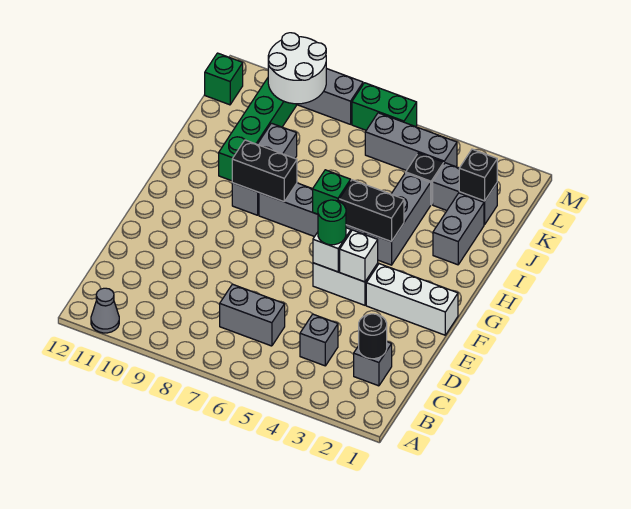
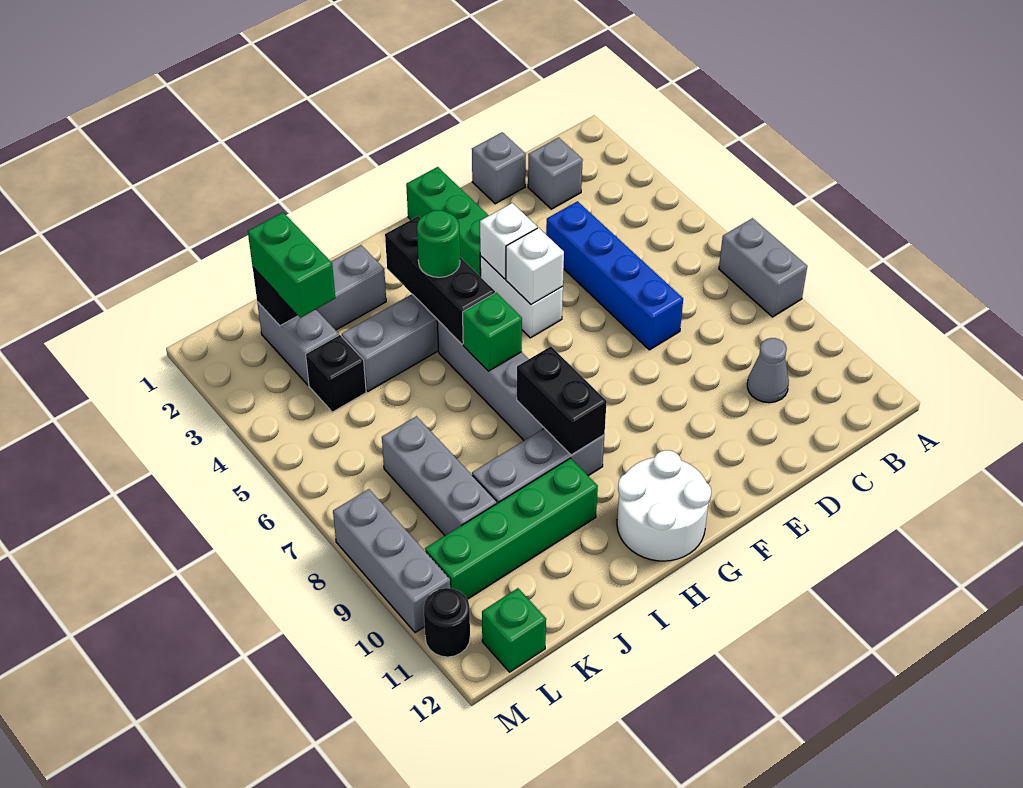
grey 1x1 cone [91,288,119,333] -> grey 1x1 cone moved to [747,338,789,403]
black 1x1 round brick [359,314,387,359] -> black 1x1 round brick moved to [424,588,470,657]
grey 1x1 brick [300,314,338,366] -> grey 1x1 brick moved to [472,132,526,204]
grey 1x2 brick [220,284,285,346] -> grey 1x2 brick moved to [719,218,807,317]
none -> blue 1x4 brick [546,201,683,350]
white 1x3 brick [366,264,458,335] -> green 1x3 brick [406,167,489,277]
green 1x1 round brick [318,200,346,245] -> green 1x1 round brick moved to [417,210,460,277]
black 1x2 brick [339,180,404,242] -> black 1x3 brick [385,216,495,344]
grey 1x3 brick [365,113,457,171] -> grey 1x3 brick moved to [382,416,497,536]
white 2x2 round brick [268,33,326,104] -> white 2x2 round brick moved to [617,450,711,561]
green 1x2 brick [352,83,417,130] -> green 1x2 brick moved to [248,212,335,318]

